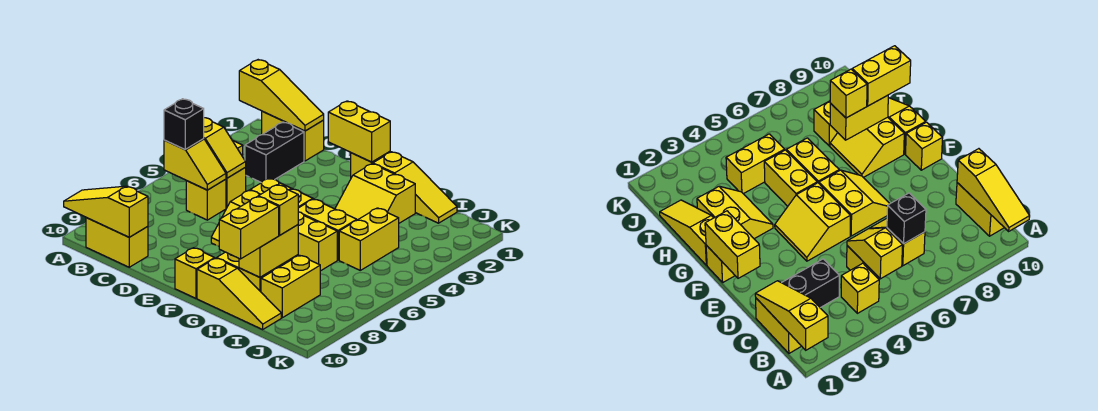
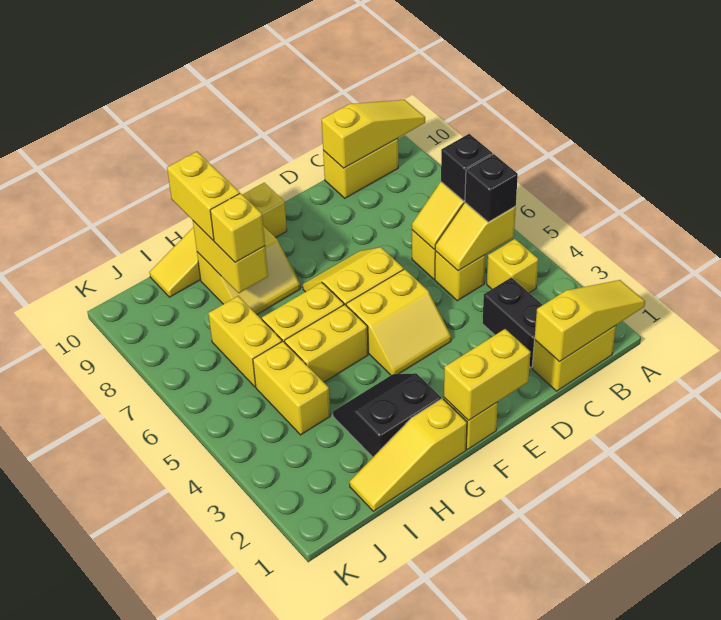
yellow 1x3 slope [239,60,324,131] -> yellow 1x3 slope turned to [535,280,645,362]
none -> black 1x1 brick [465,154,518,222]
yellow 2x2 slope [335,164,415,223] -> black 2x2 slope [333,373,441,457]
yellow 1x2 brick [261,255,320,318] -> yellow 1x2 brick moved to [208,296,282,387]

